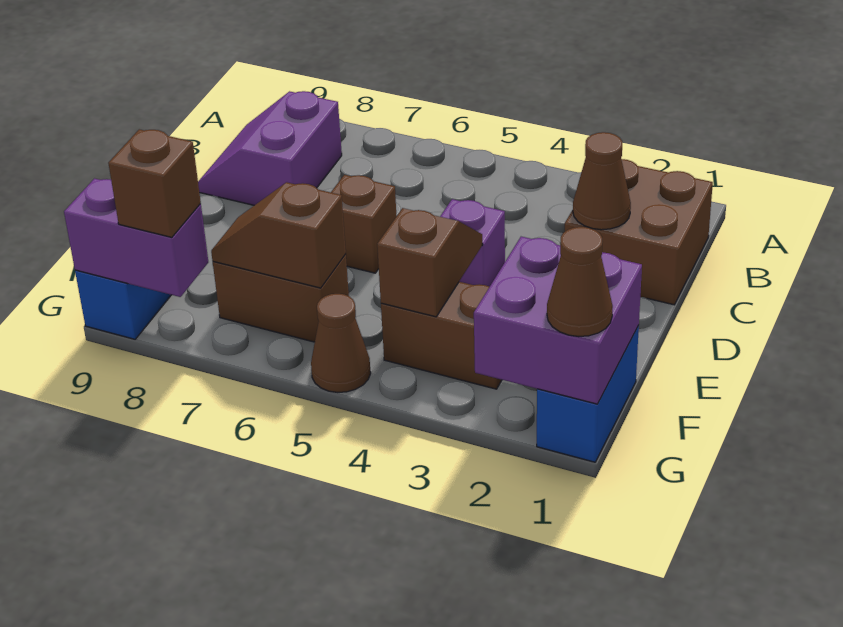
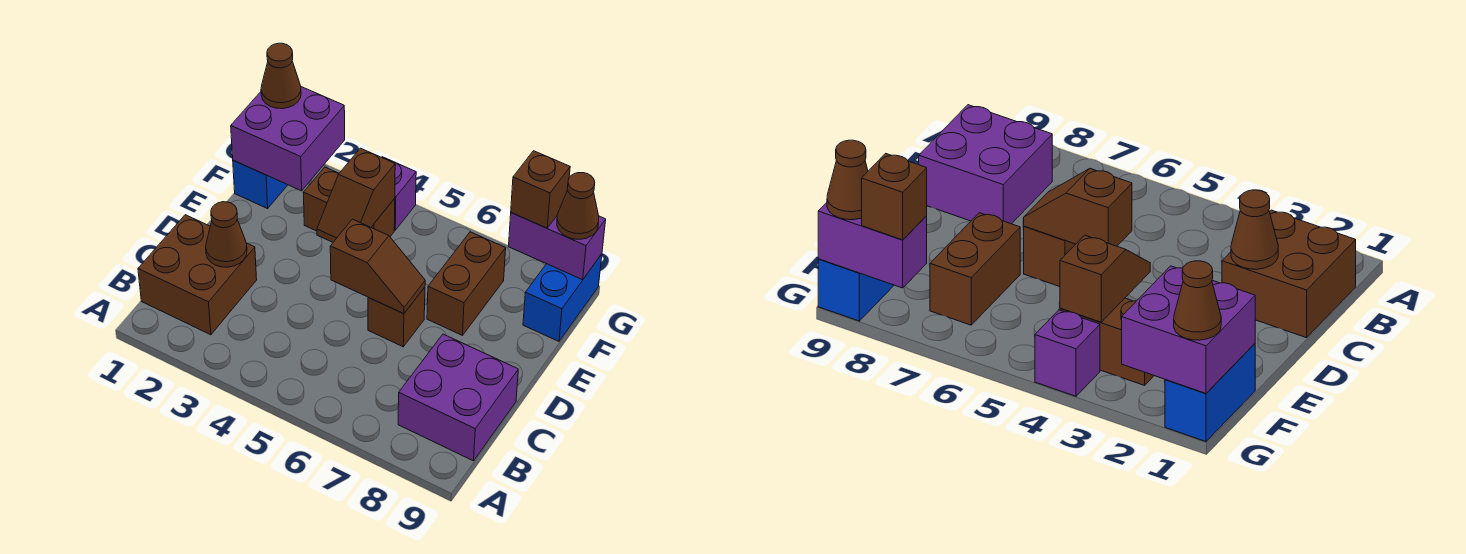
purple 2x2 slope [198,91,342,205] -> purple 2x2 brick [398,334,518,461]
purple 1x1 brick [440,199,505,287] -> purple 1x1 brick moved to [382,157,416,230]
brown 1x2 brick [213,254,349,342] -> brown 1x2 brick turned to [427,232,506,335]
brown 1x2 slope [211,182,346,288] -> brown 1x2 slope moved to [330,219,425,314]
brown 1x1 cone [311,294,371,392] -> brown 1x1 cone moved to [557,173,599,239]

